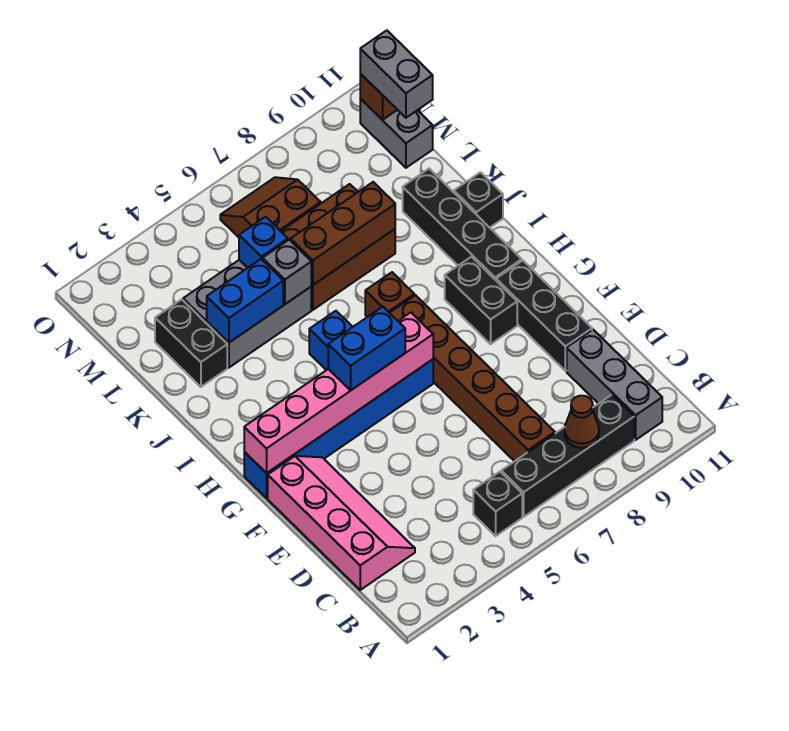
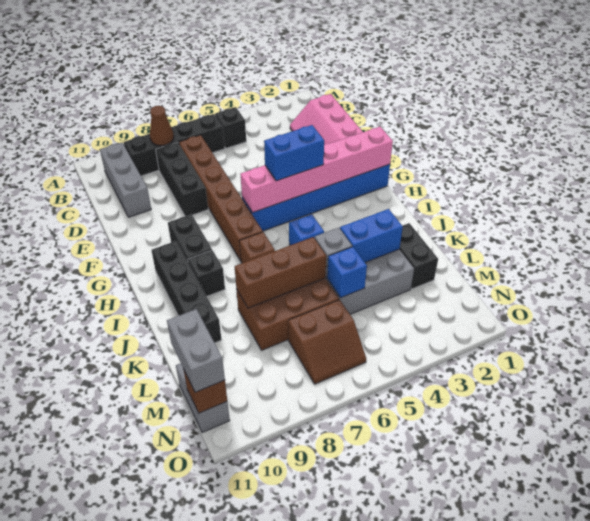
black 1x3 brick [496,261,592,371] -> black 1x3 brick moved to [156,142,208,216]
black 1x1 brick [454,172,503,228] -> black 1x1 brick moved to [188,250,225,296]

